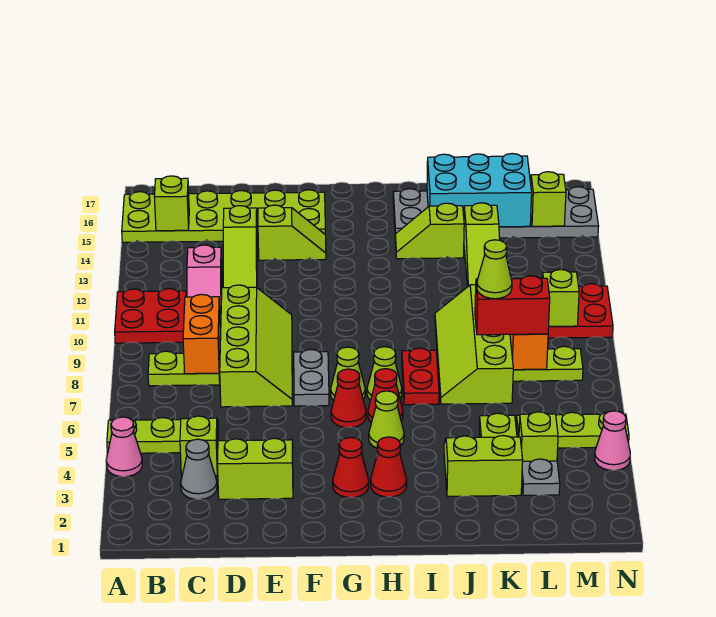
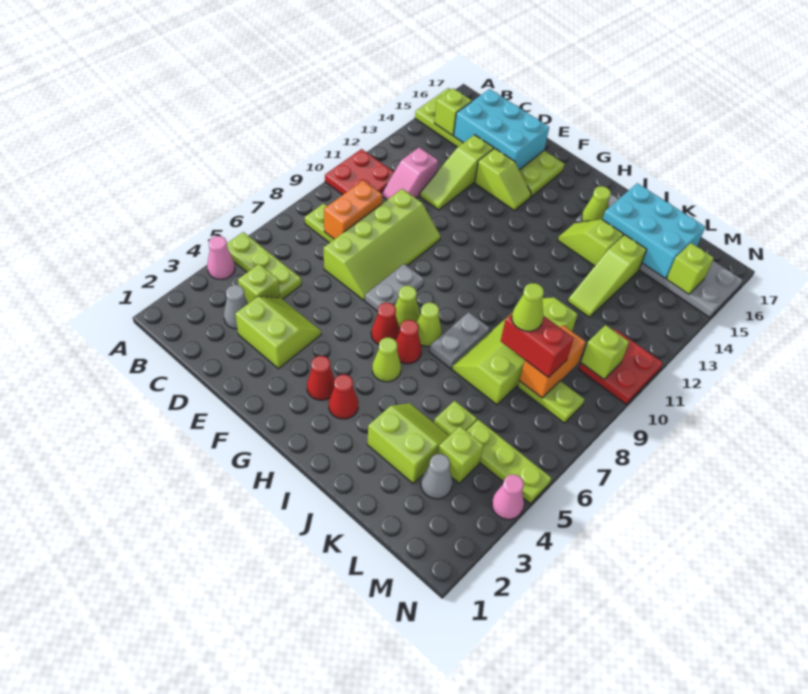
none -> cyan 2x3 brick [454,89,549,170]
red 1x2 plate [402,348,439,405] -> grey 1x2 plate [429,312,490,368]
none -> lime 1x1 cone [582,186,611,222]
grey 1x1 plate [522,459,560,495] -> grey 1x1 cone [421,454,452,499]

